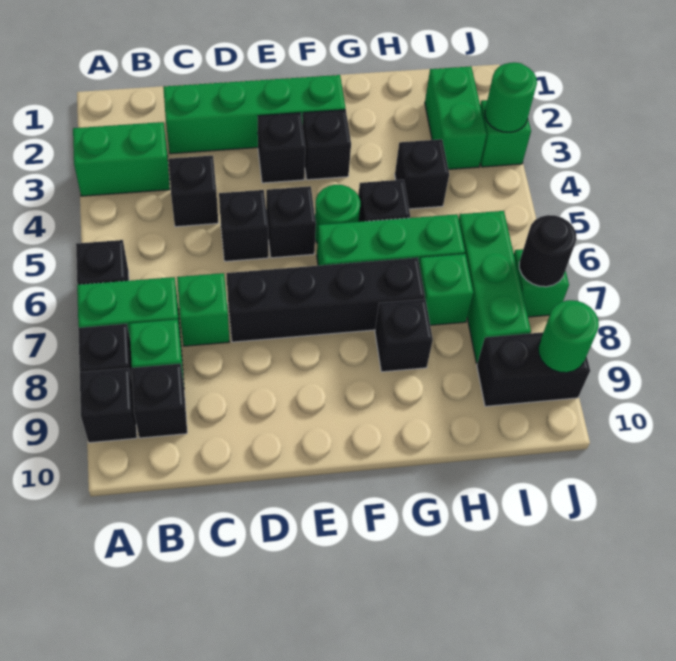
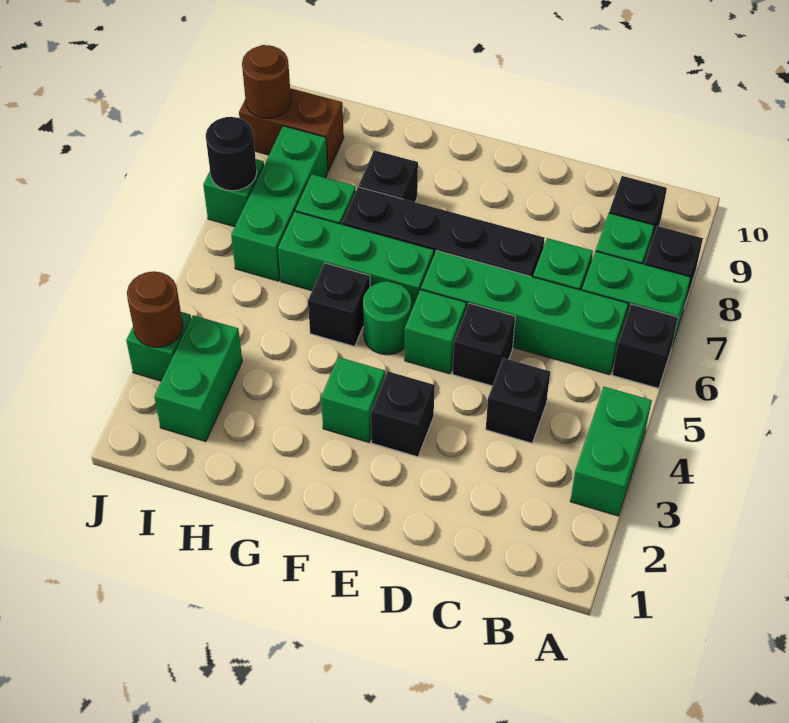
green 1x2 brick [73,122,170,196] -> green 1x2 brick turned to [570,387,652,516]
black 1x1 brick [80,368,137,443] -> none
green 1x4 brick [163,75,345,154] -> green 1x4 brick moved to [421,250,628,375]
black 1x1 brick [266,186,316,258] -> green 1x1 brick [405,290,466,374]
black 1x1 brick [302,110,351,180] -> green 1x1 brick [321,357,385,442]
black 1x1 brick [395,139,449,209] -> none
black 1x2 brick [477,332,590,406] -> brown 1x2 brick [239,88,344,171]
green 1x1 round brick [485,62,537,132] -> brown 1x1 round brick [127,271,183,347]
green 1x1 round brick [538,300,599,373] -> brown 1x1 round brick [242,45,291,118]

